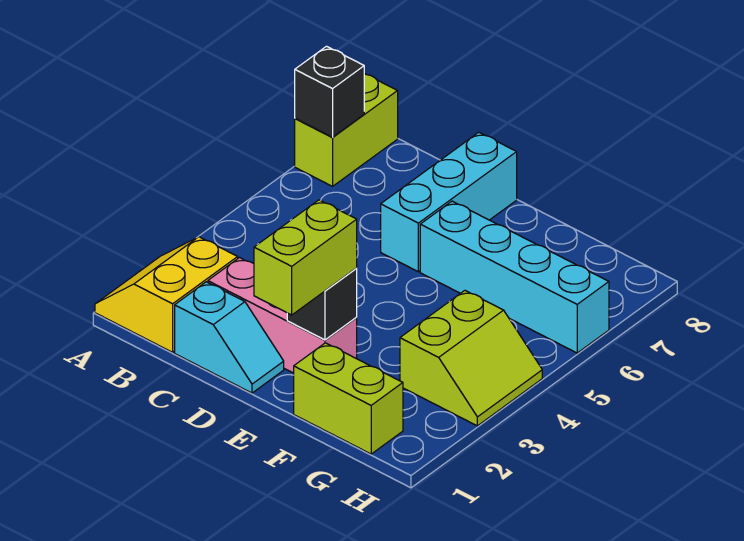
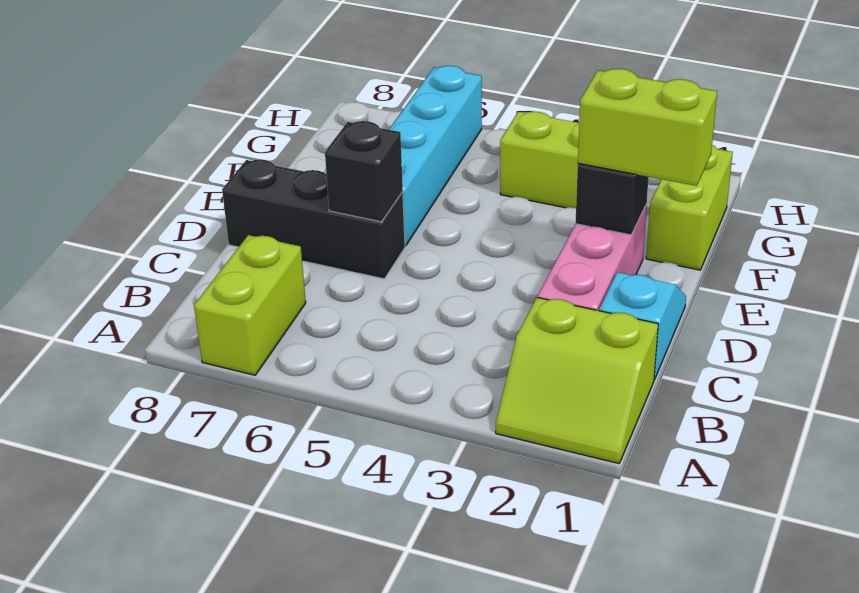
yellow 2x2 slope [95,237,238,352] -> lime 2x2 slope [496,297,658,463]
lime 1x2 brick [295,74,398,186] -> lime 1x2 brick turned to [194,235,306,375]
black 1x1 brick [295,46,364,137] -> black 1x1 brick moved to [325,121,403,222]
cyan 1x3 brick [381,132,517,272] -> black 1x3 brick [222,159,405,279]

